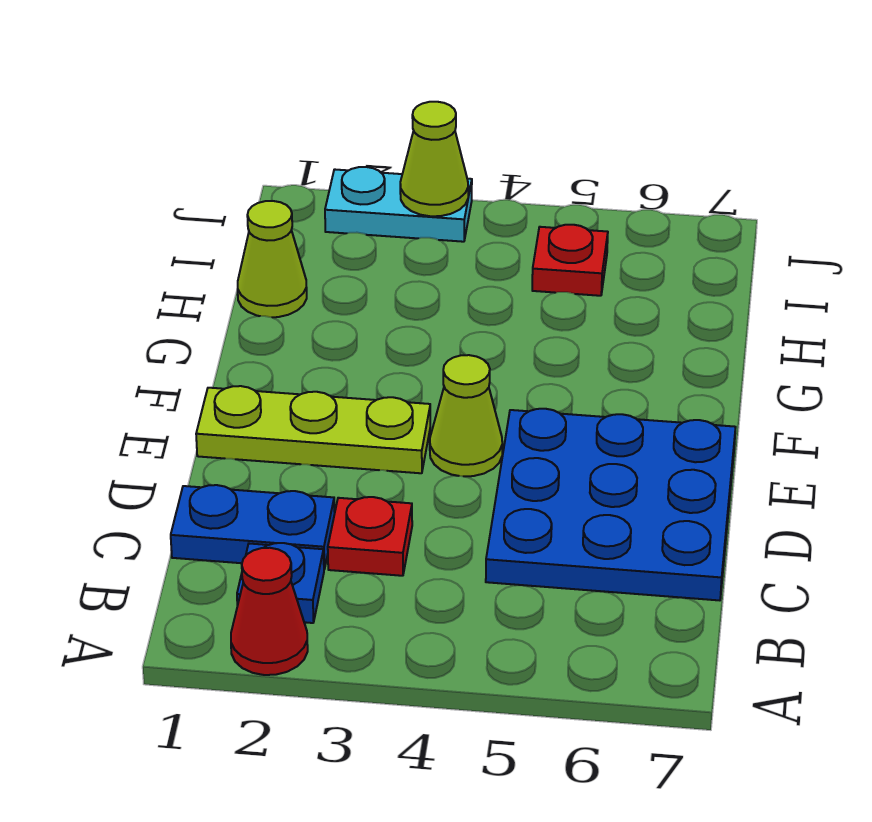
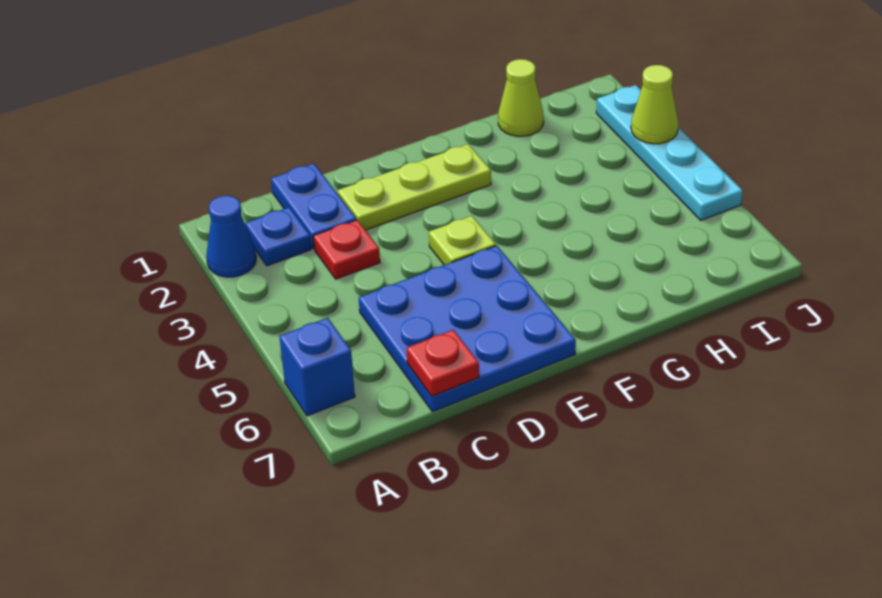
red 1x1 cone [231,548,308,675] -> blue 1x1 cone [206,195,256,277]
none -> blue 1x1 brick [279,318,355,416]
lime 1x3 plate [196,386,430,473] -> lime 1x3 plate turned to [338,144,491,230]
lime 1x1 cone [430,355,502,476] -> lime 1x1 plate [429,216,496,265]
red 1x1 plate [532,225,608,296] -> red 1x1 plate moved to [406,329,479,396]
cyan 1x2 plate [325,167,472,242] -> cyan 1x4 plate [596,85,743,220]

